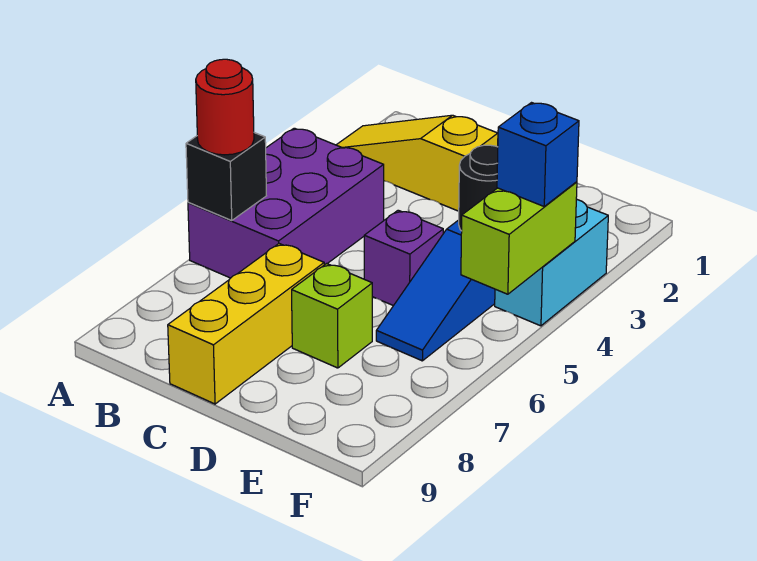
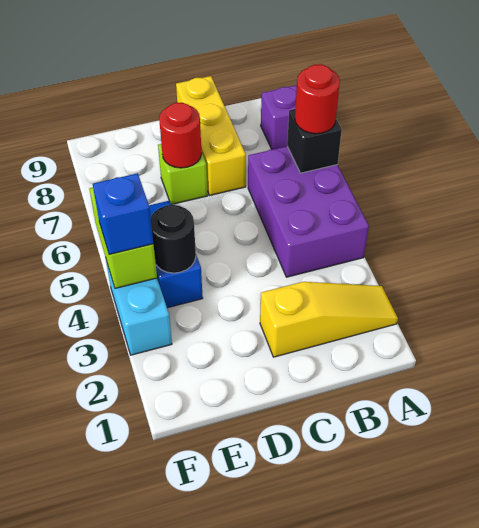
purple 1x1 brick [364,210,443,306] -> purple 1x1 brick moved to [261,85,297,150]
none -> red 1x1 round brick [159,103,202,168]

